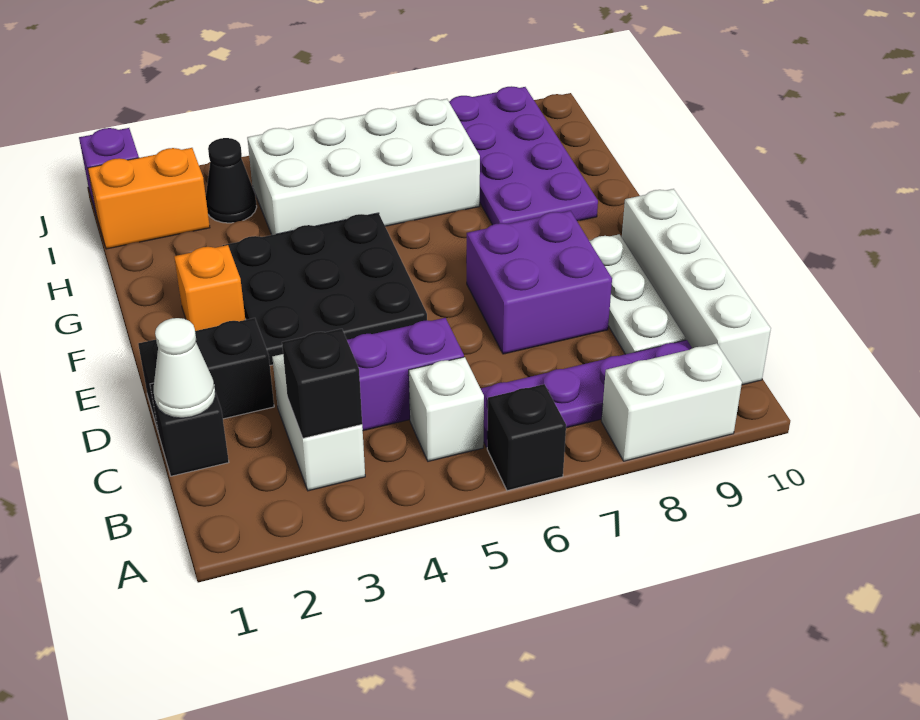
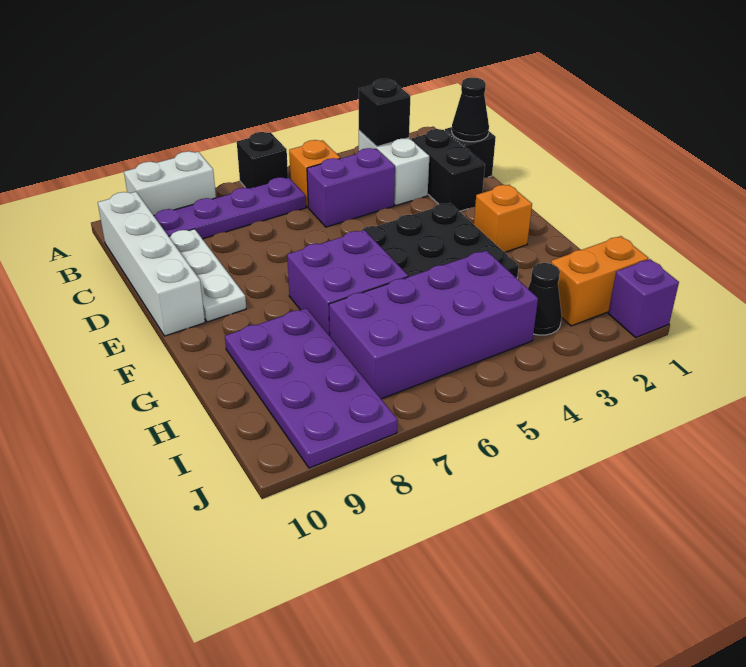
white 1x1 brick [409,357,484,461] -> orange 1x1 brick [289,140,340,207]
white 1x1 cone [154,318,216,418] -> black 1x1 cone [452,78,489,142]
black 1x2 brick [138,318,274,430] -> black 1x2 brick turned to [412,129,485,212]
purple 2x2 brick [467,211,612,354] -> purple 2x2 brick moved to [287,230,408,336]
white 2x4 brick [247,99,480,235] -> purple 2x4 brick [329,251,538,399]

